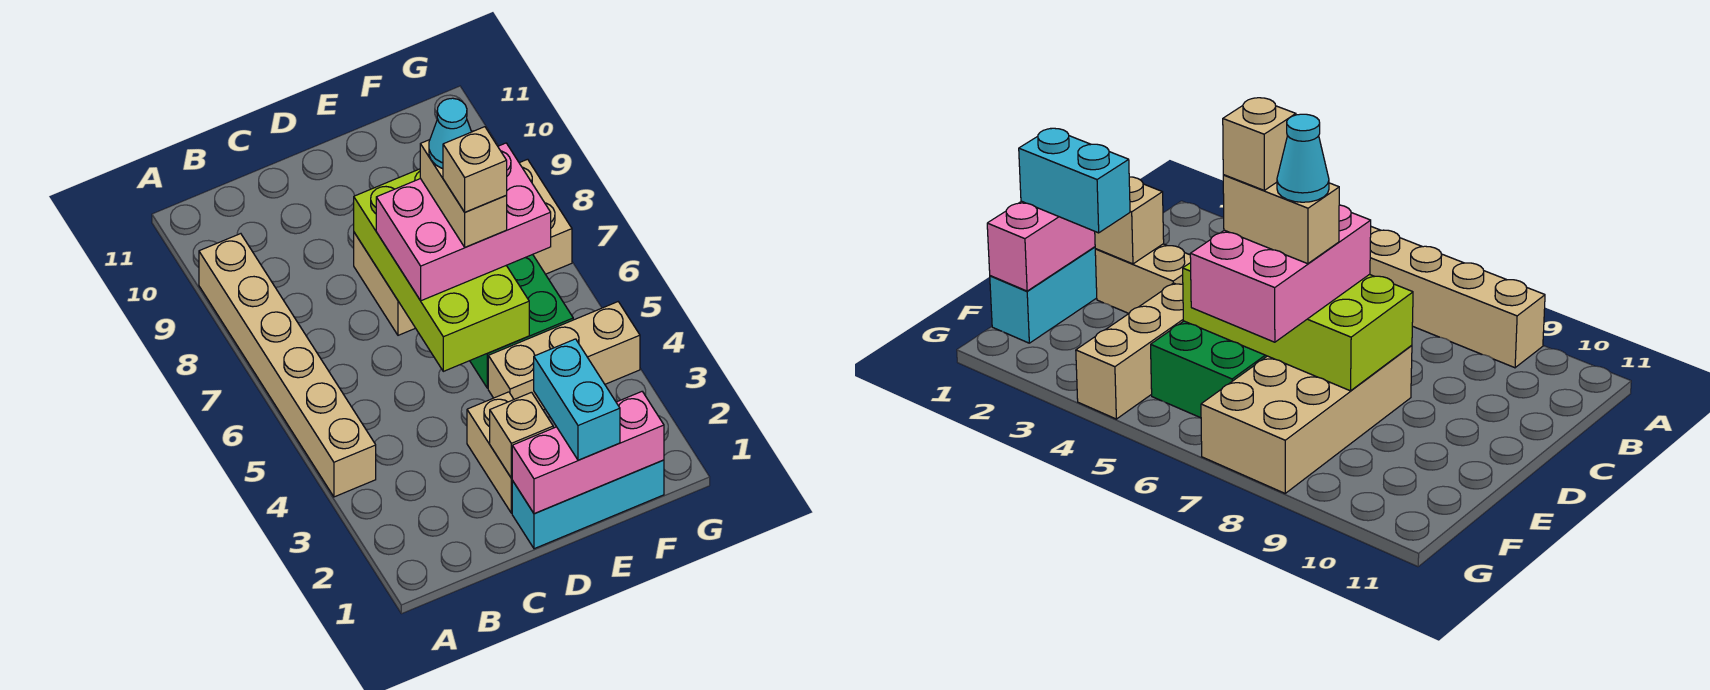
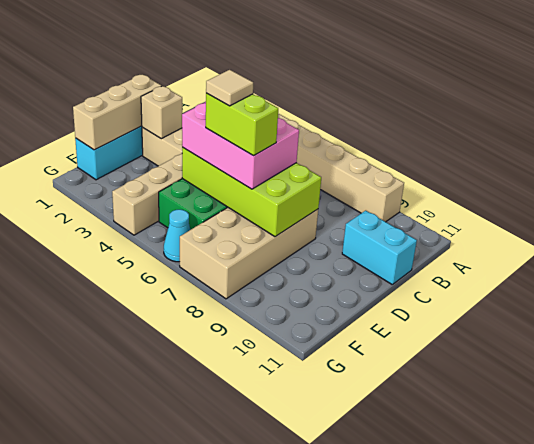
pink 1x3 brick [512,392,664,514] -> tan 1x3 brick [73,74,161,150]
pink 2x3 brick [376,143,551,301] -> pink 2x3 brick turned to [182,102,299,189]
cyan 1x2 brick [534,339,620,460] -> cyan 1x2 brick moved to [342,211,417,284]
tan 1x2 brick [420,140,507,247] -> lime 1x2 brick [206,93,278,156]
tan 1x1 brick [443,127,507,212] -> tan 1x1 tile [206,70,253,106]
cyan 1x1 cone [429,98,471,169] -> cyan 1x1 cone moved to [164,210,191,262]

